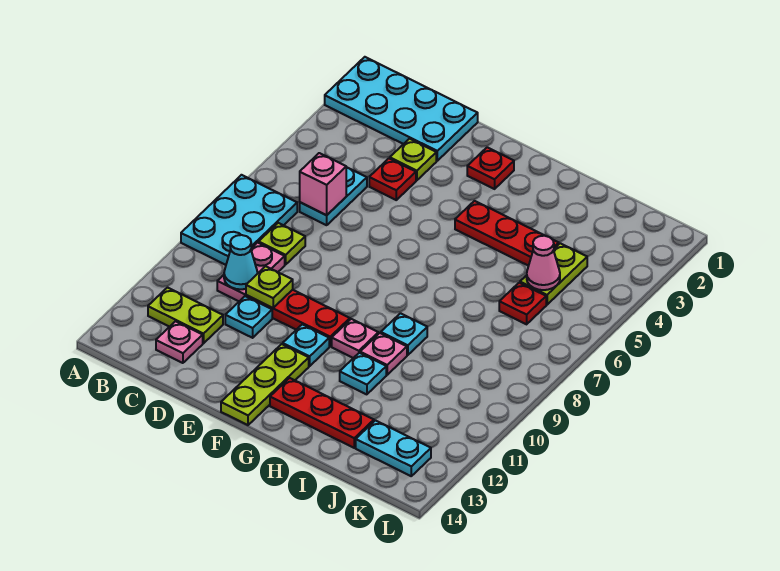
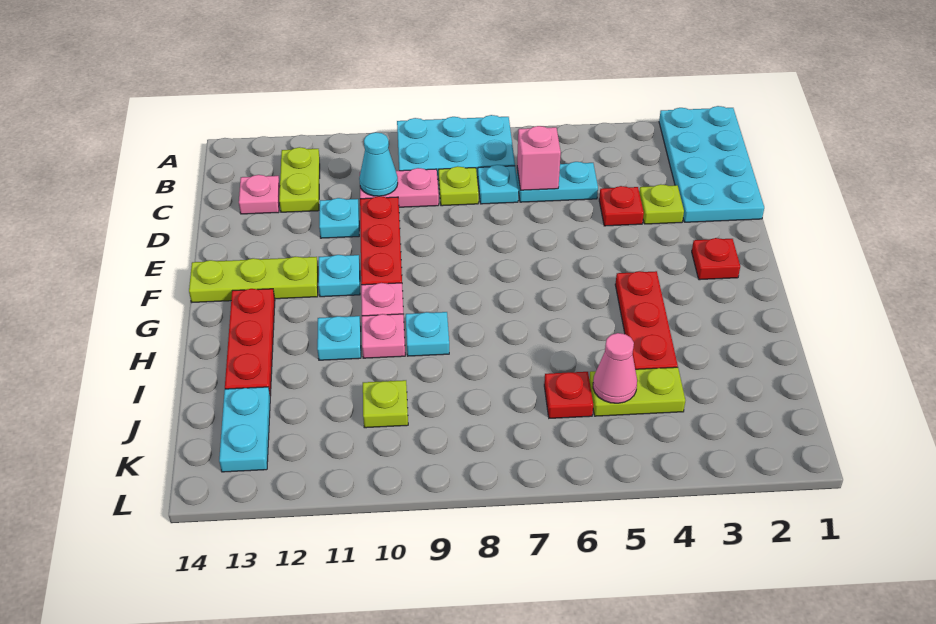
none -> cyan 1x1 plate [478,165,519,204]
lime 1x1 plate [246,266,293,308] -> lime 1x1 plate moved to [363,380,408,428]

